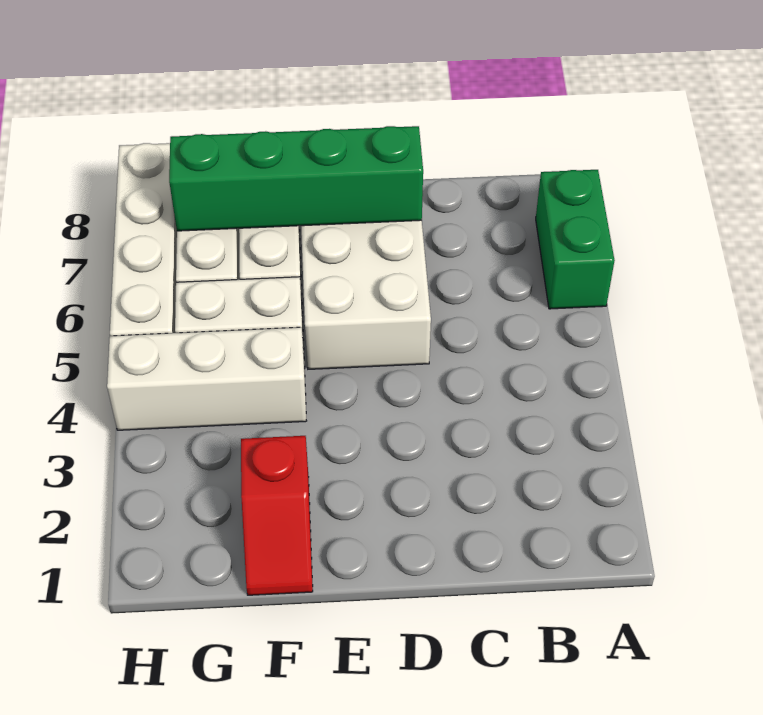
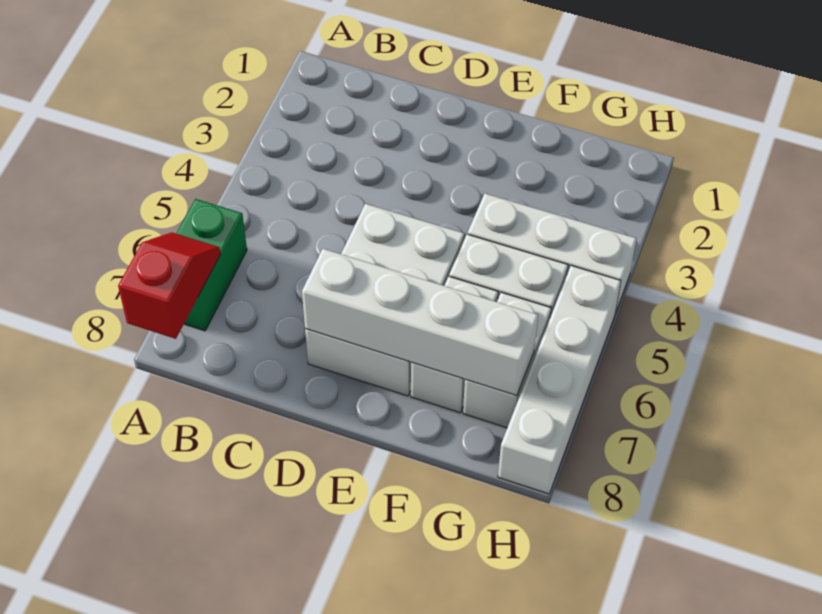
green 1x4 brick [169,126,423,231] -> white 1x4 brick [302,249,538,396]
red 1x2 slope [241,436,313,595] -> red 1x2 slope moved to [118,232,220,339]

